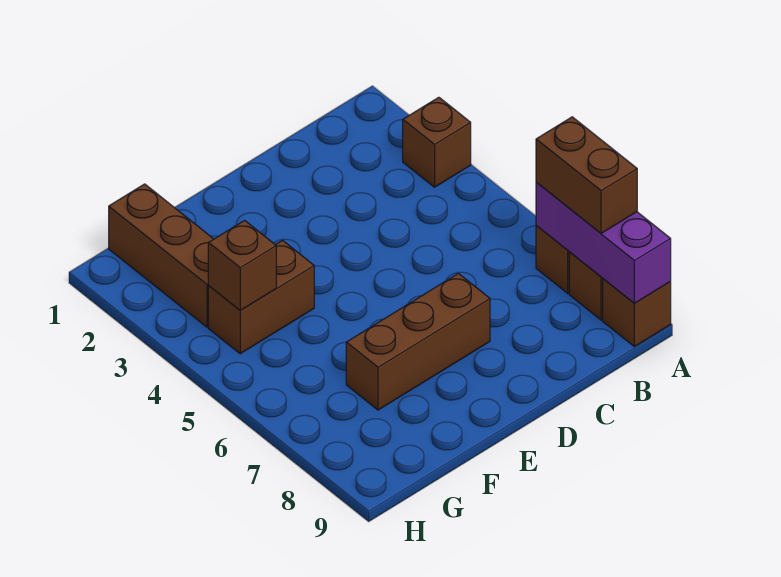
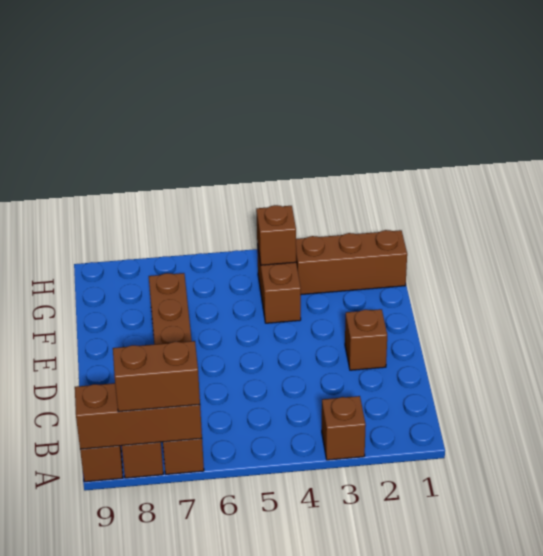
purple 1x3 brick [536,182,671,303] -> brown 1x3 brick [75,383,202,449]
none -> brown 1x1 brick [345,309,387,370]

